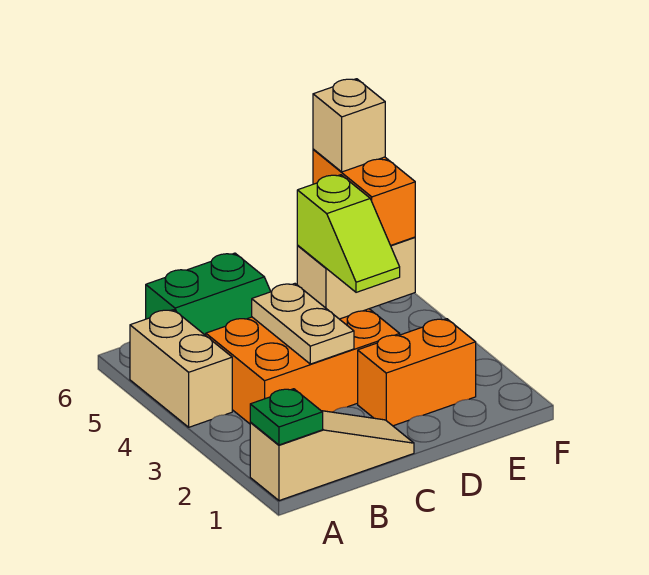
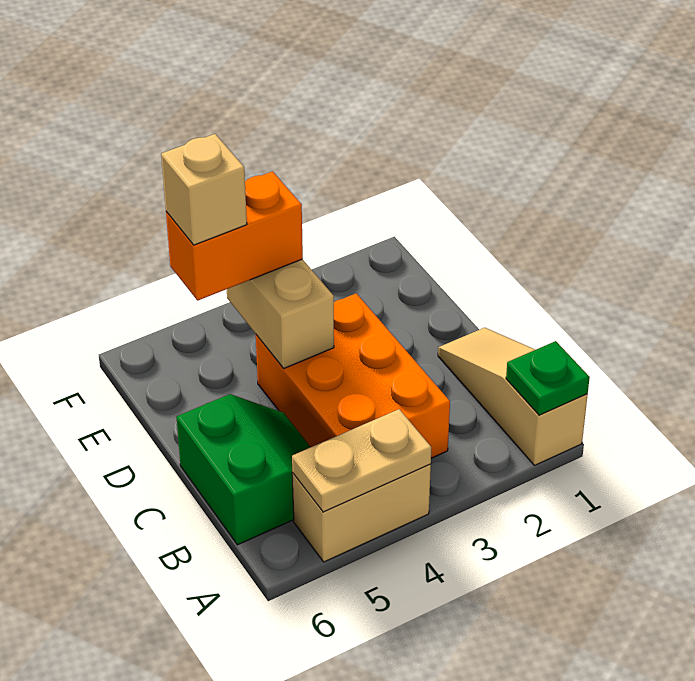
tan 1x2 plate [252,284,354,364] -> tan 1x2 plate moved to [292,409,431,512]
orange 1x2 brick [358,319,476,426] -> none
lime 1x2 slope [297,175,400,292] -> none

